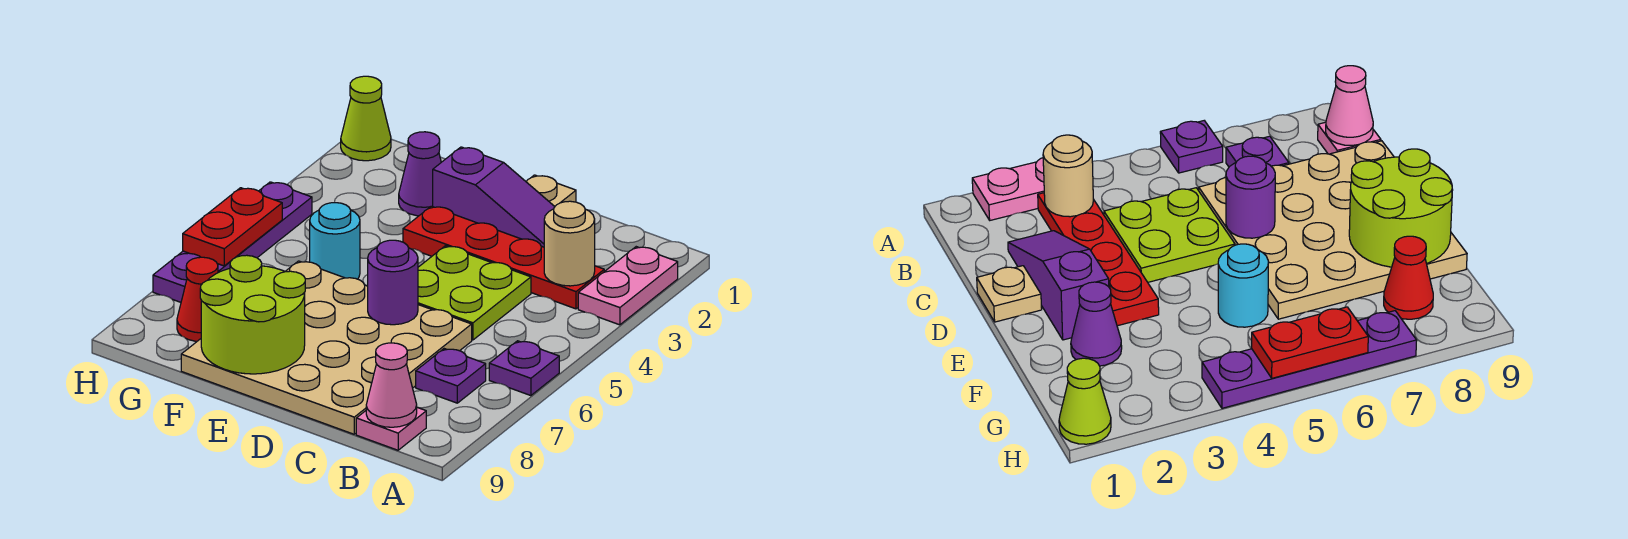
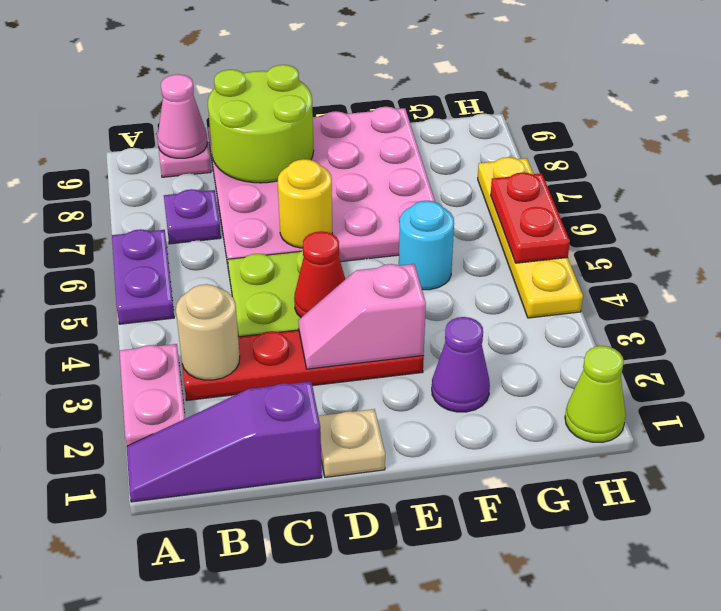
purple 1x1 plate [489,341,559,396] -> purple 1x2 plate [112,229,174,324]
purple 1x3 slope [433,147,555,247] -> purple 1x3 slope moved to [127,381,322,502]
tan 4x4 plate [181,261,472,434] -> pink 4x4 plate [208,107,435,271]
none -> pink 1x2 slope [298,264,426,369]
purple 1x1 round brick [368,240,418,325] -> yellow 1x1 round brick [278,159,332,248]
lime 2x2 round brick [200,255,305,374] -> lime 2x2 round brick moved to [208,65,314,183]
red 1x1 cone [177,257,218,341] -> red 1x1 cone moved to [294,231,345,317]
purple 1x4 plate [153,182,312,302] -> yellow 1x4 plate [478,157,583,318]

